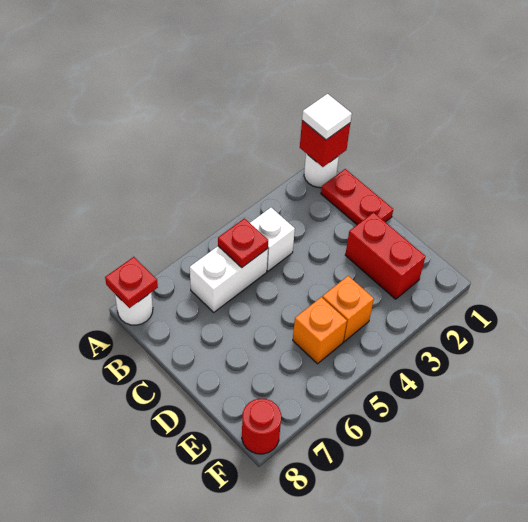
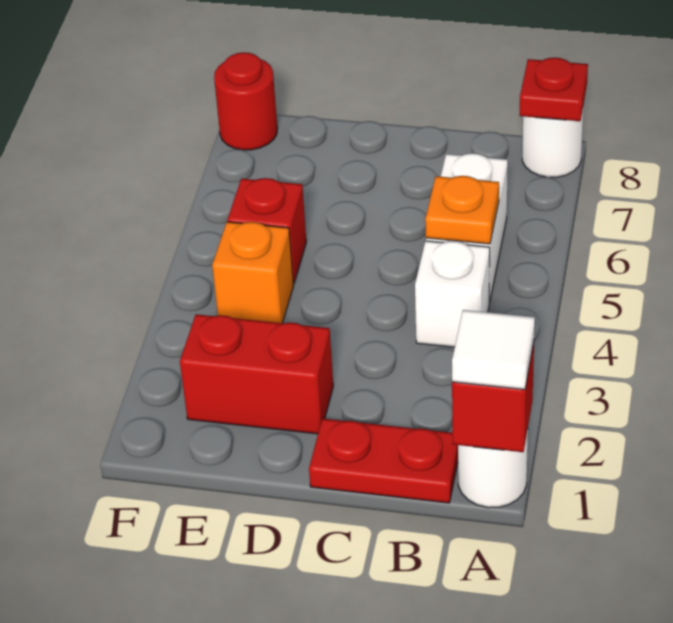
red 1x1 plate [218,218,268,267] -> orange 1x1 plate [425,176,499,244]
orange 1x1 brick [293,297,347,364] -> red 1x1 brick [227,178,306,284]

